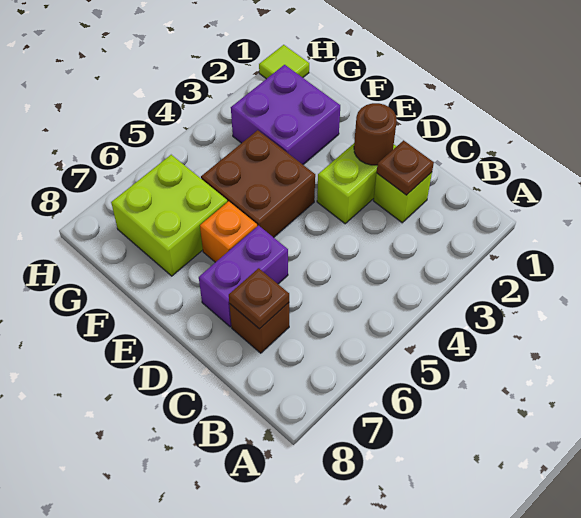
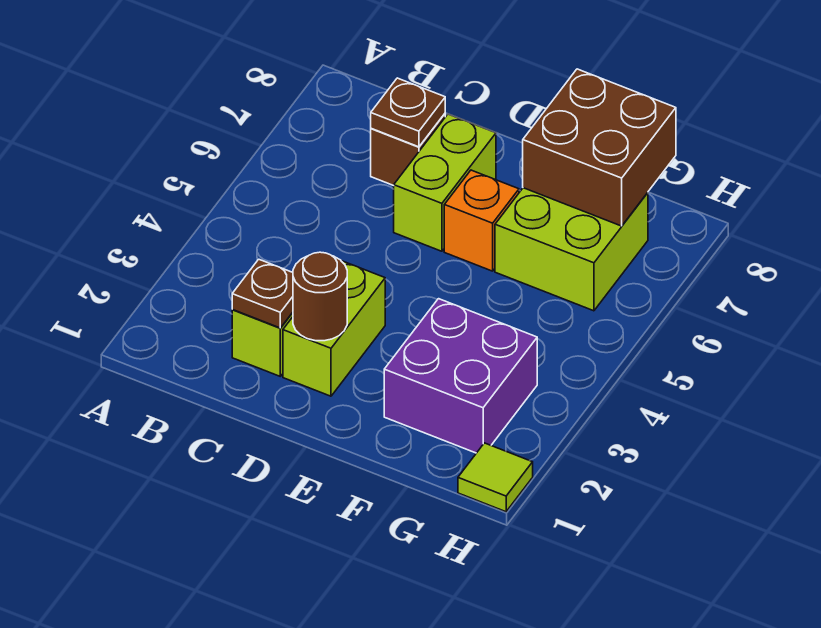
purple 1x2 brick [199,225,288,327] -> lime 1x2 brick [394,114,496,251]
brown 2x2 brick [201,130,315,237] -> brown 2x2 brick moved to [523,69,676,226]

